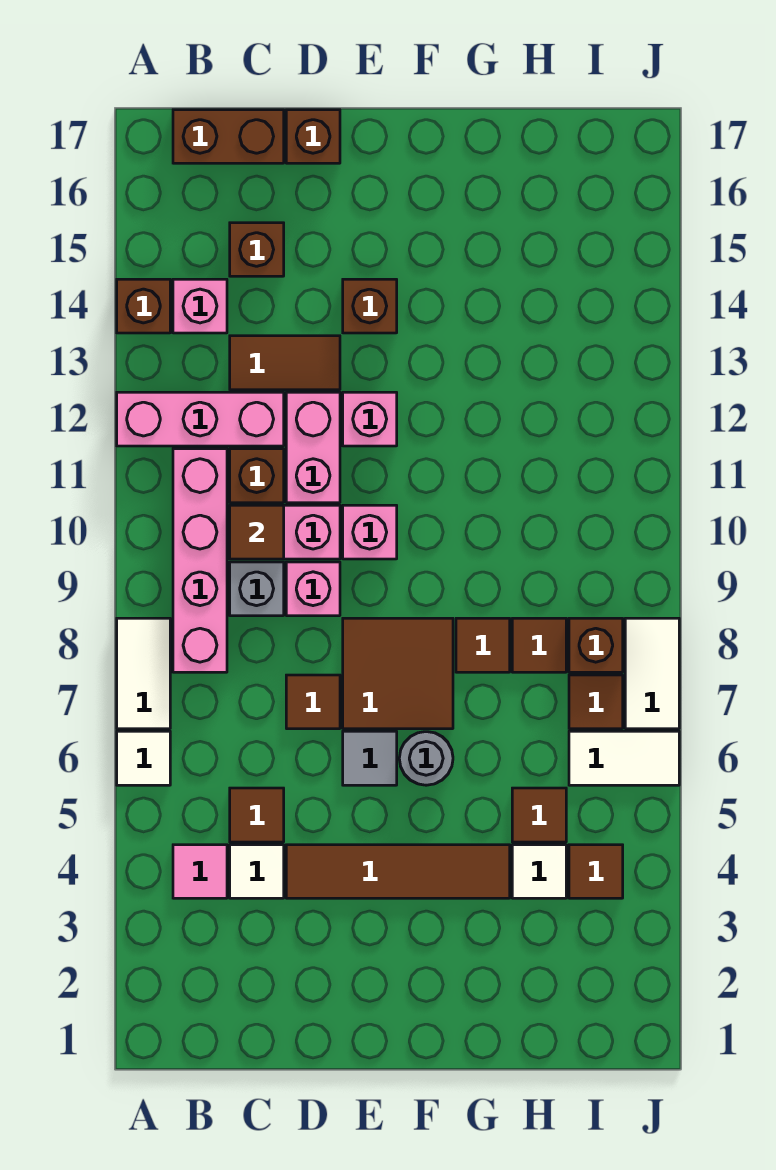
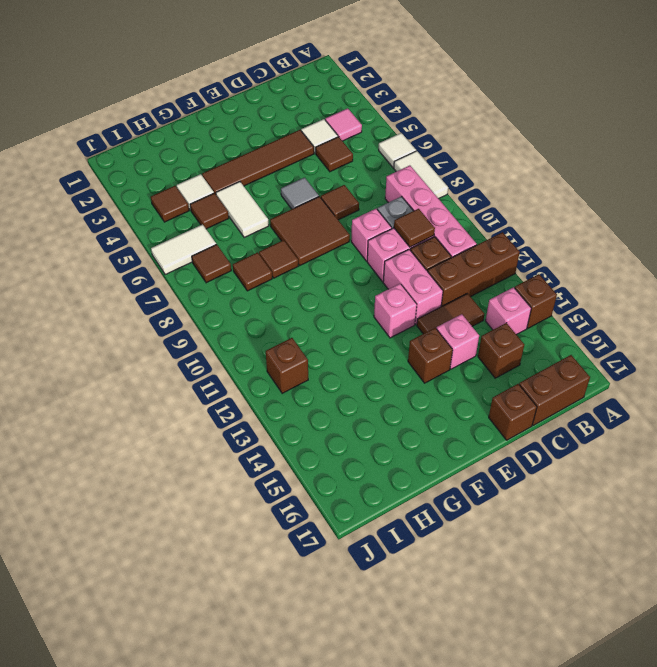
pink 1x3 brick [117,392,284,446] -> brown 1x3 brick [428,232,520,307]
pink 1x1 brick [343,505,397,559] -> pink 1x1 brick moved to [437,314,479,369]
grey 1x1 round brick [399,732,453,785] -> none
brown 1x1 brick [569,618,623,672] -> brown 1x1 brick moved to [266,338,308,393]
white 1x2 tile [625,618,679,729] -> white 1x2 tile moved to [216,182,269,237]

